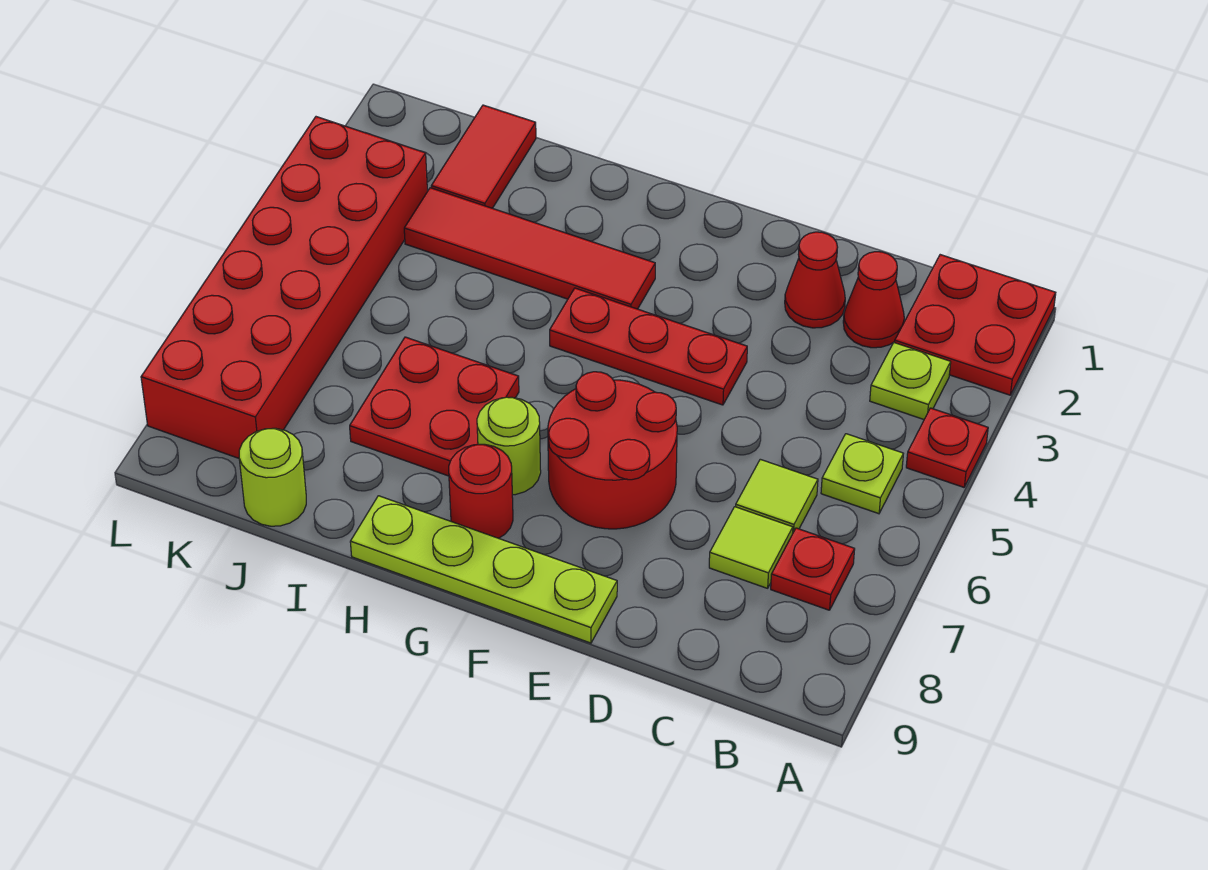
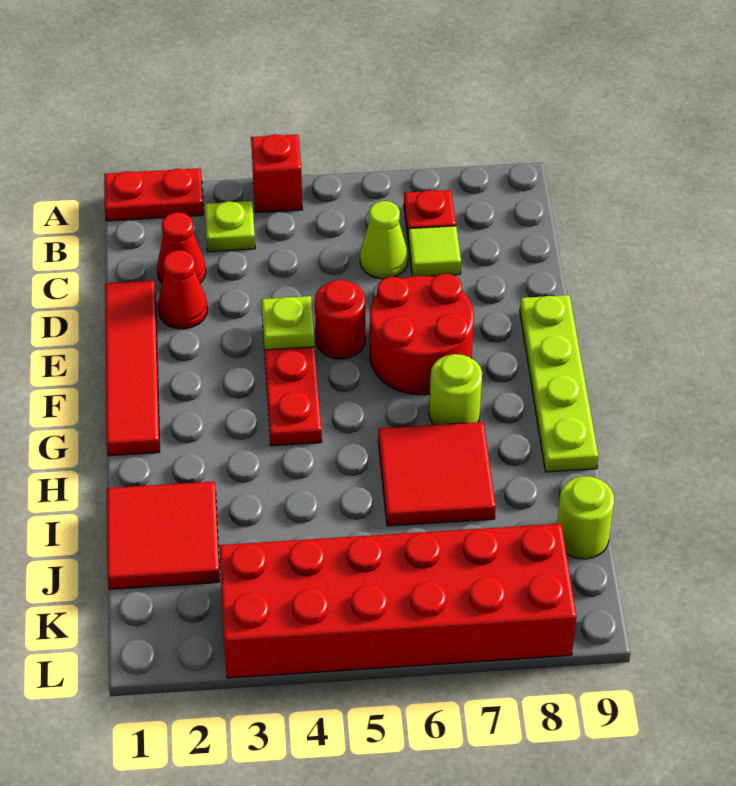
red 2x2 plate [895,255,1056,395] -> red 1x2 plate [104,168,203,221]
red 1x1 plate [906,408,988,487] -> red 1x1 brick [251,134,302,213]
lime 1x1 plate [821,434,903,514] -> lime 1x1 plate moved to [261,296,315,350]
lime 1x1 tile [736,459,818,534] -> lime 1x1 cone [360,201,408,279]
red 1x4 tile [404,188,655,309] -> red 1x4 tile moved to [105,281,160,456]
red 1x1 round brick [449,444,513,538] -> red 1x1 round brick moved to [315,280,365,359]
red 2x2 plate [350,337,519,476] -> red 2x2 tile [378,422,496,526]
red 1x2 tile [431,105,536,208] -> red 2x2 tile [107,482,220,589]

